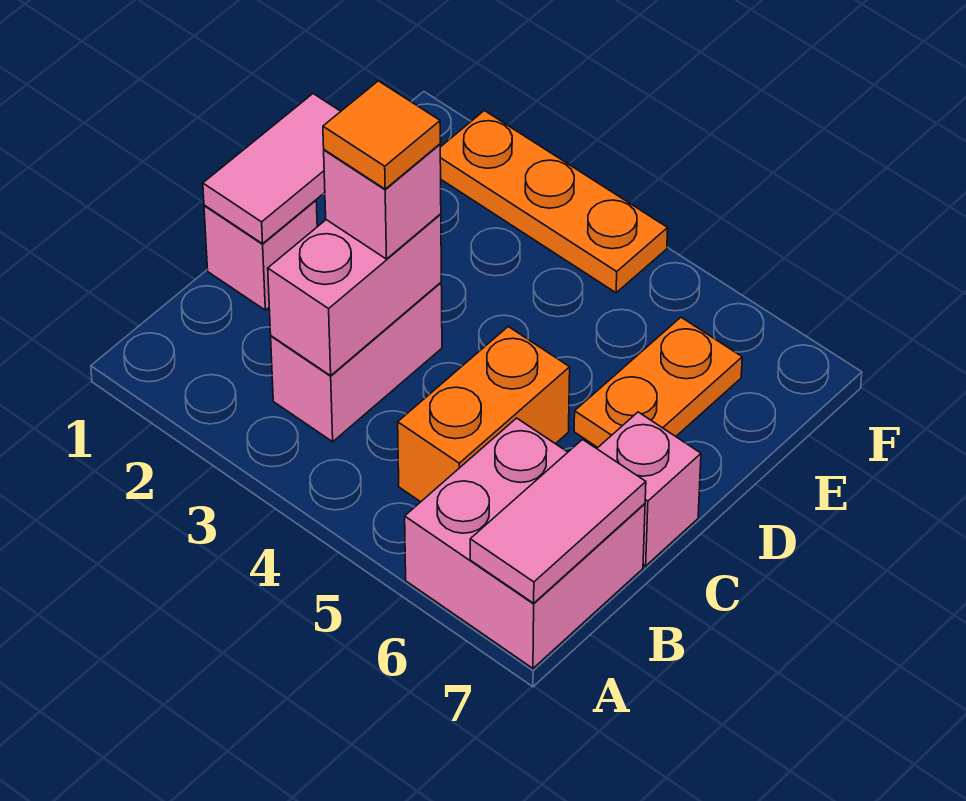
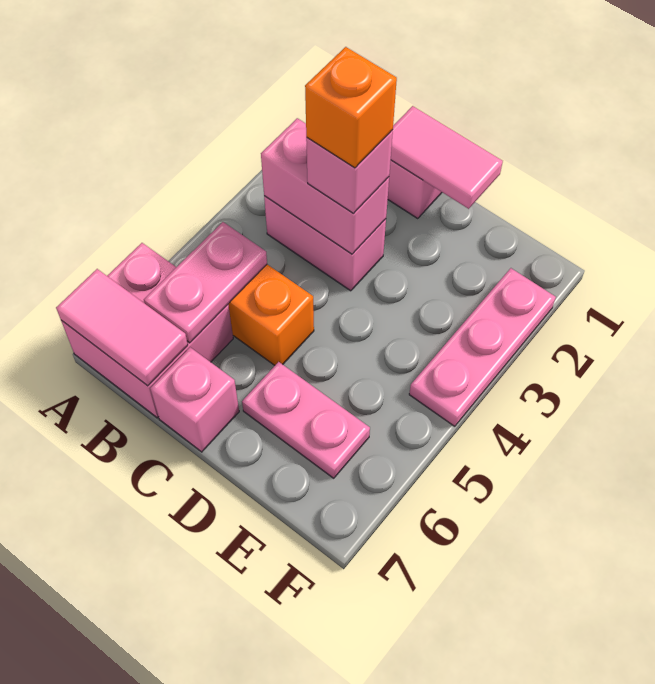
none -> pink 1x2 plate [144,222,267,343]
orange 1x1 tile [323,81,440,189] -> orange 1x1 brick [305,47,397,168]
orange 1x2 plate [574,317,742,447] -> pink 1x2 plate [242,362,370,478]
orange 1x3 plate [440,111,668,293] -> pink 1x3 plate [409,268,556,426]

